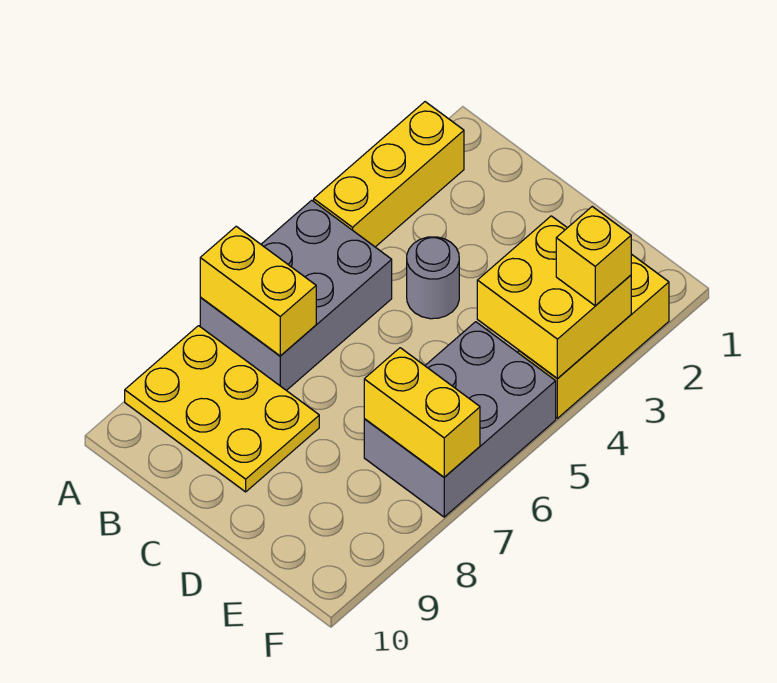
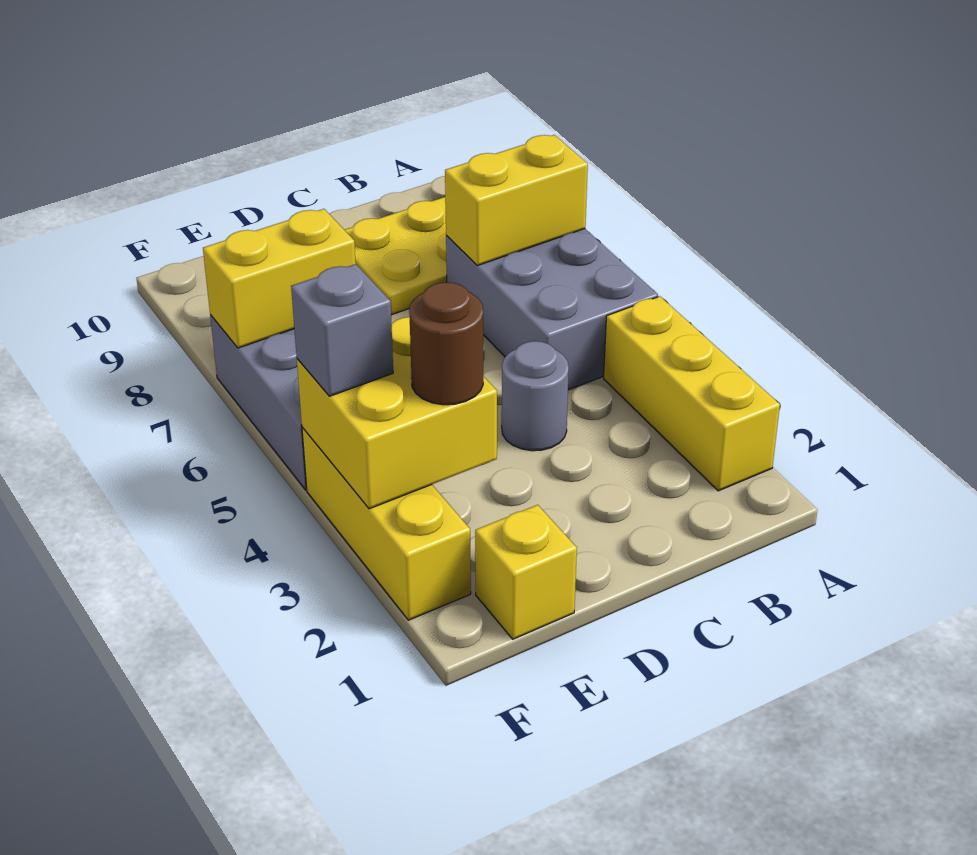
none -> brown 1x1 round brick [409,282,483,405]
yellow 1x1 brick [556,207,631,306] -> yellow 1x1 brick moved to [475,505,577,639]
none -> grey 1x1 brick [291,264,393,396]

